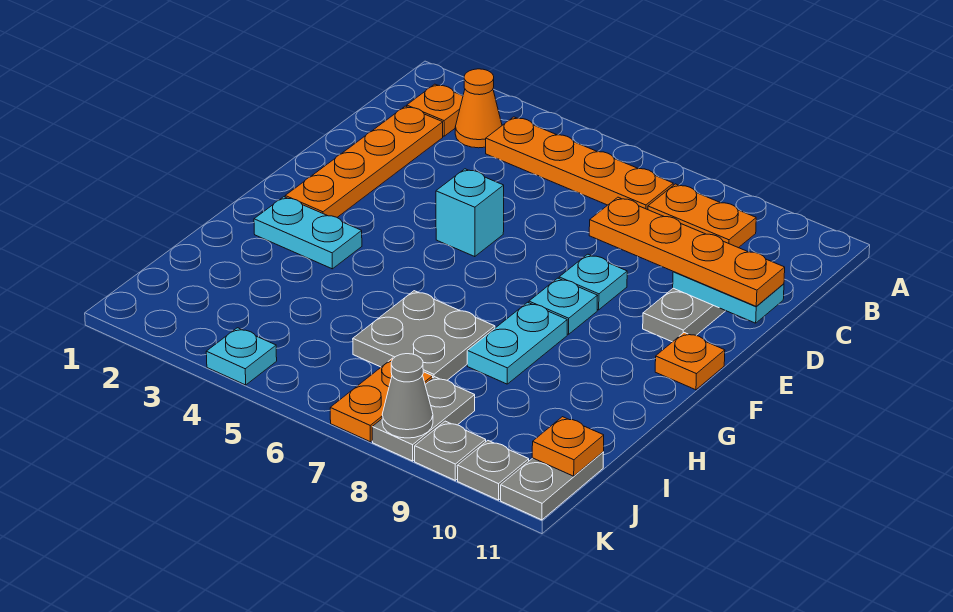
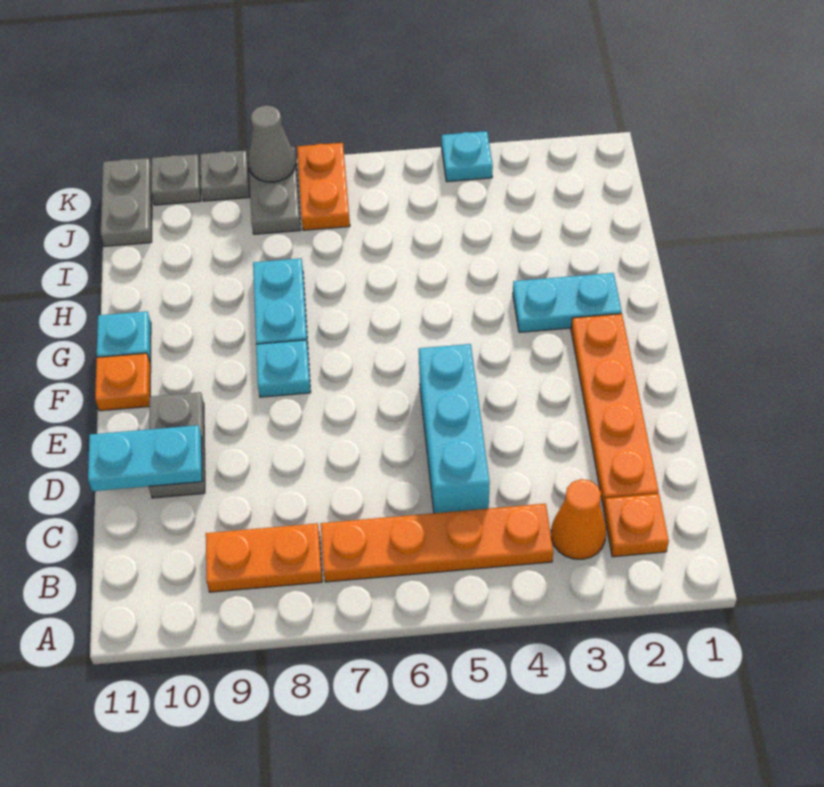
orange 1x4 plate [589,197,785,306] -> none
cyan 1x1 brick [436,169,504,257] -> cyan 1x3 brick [419,344,490,513]
cyan 1x1 plate [559,254,627,310] -> cyan 1x1 plate moved to [97,311,151,363]
grey 2x2 plate [353,291,495,380] -> none
orange 1x1 plate [532,417,604,476] -> none

